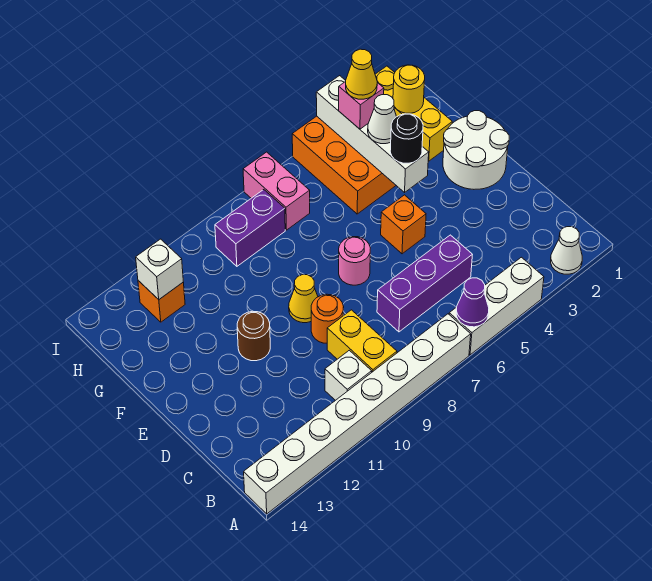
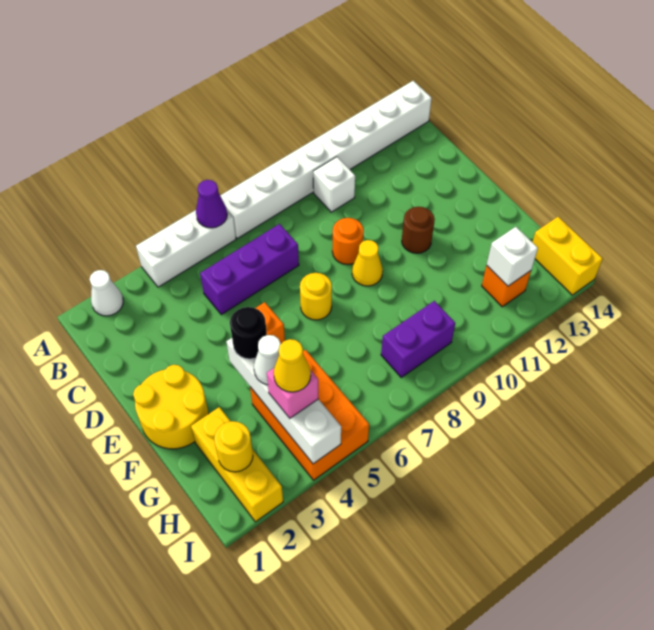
yellow 1x2 brick [327,310,397,372] -> yellow 1x2 brick moved to [533,217,603,295]
white 2x2 round brick [443,111,509,189] -> yellow 2x2 round brick [133,365,209,449]
pink 1x1 round brick [339,237,370,285] -> yellow 1x1 round brick [300,273,332,320]
pink 1x2 brick [243,152,310,230] -> none

